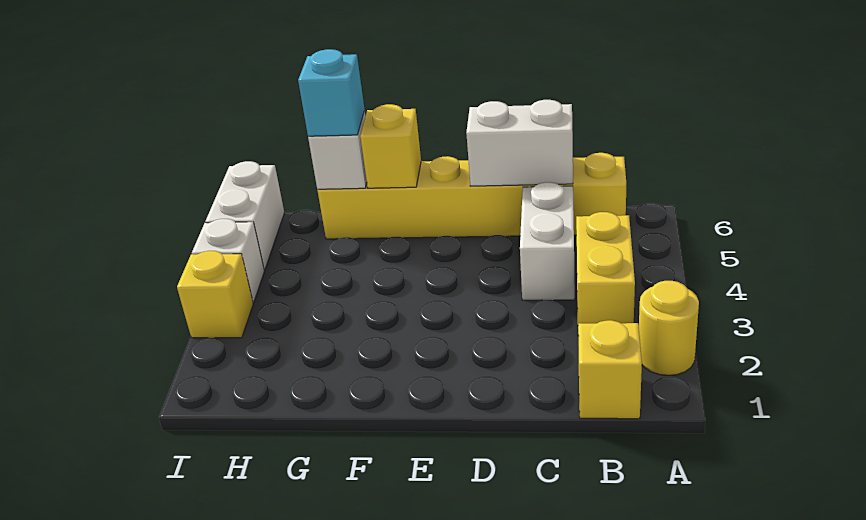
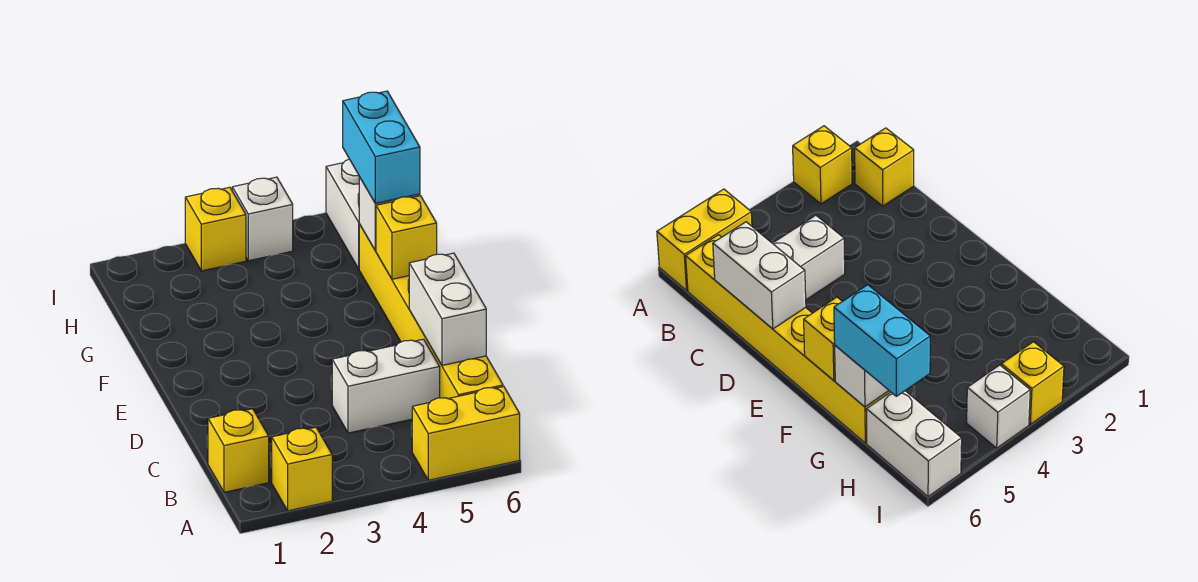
yellow 1x1 round brick [639,281,699,375] -> yellow 1x1 brick [272,427,332,511]
yellow 1x2 brick [576,212,635,336] -> yellow 1x2 brick moved to [412,386,520,480]
cyan 1x1 brick [298,49,365,136] -> cyan 1x2 brick [343,91,420,203]
white 1x2 brick [205,161,284,270] -> white 1x2 brick turned to [326,159,360,269]

